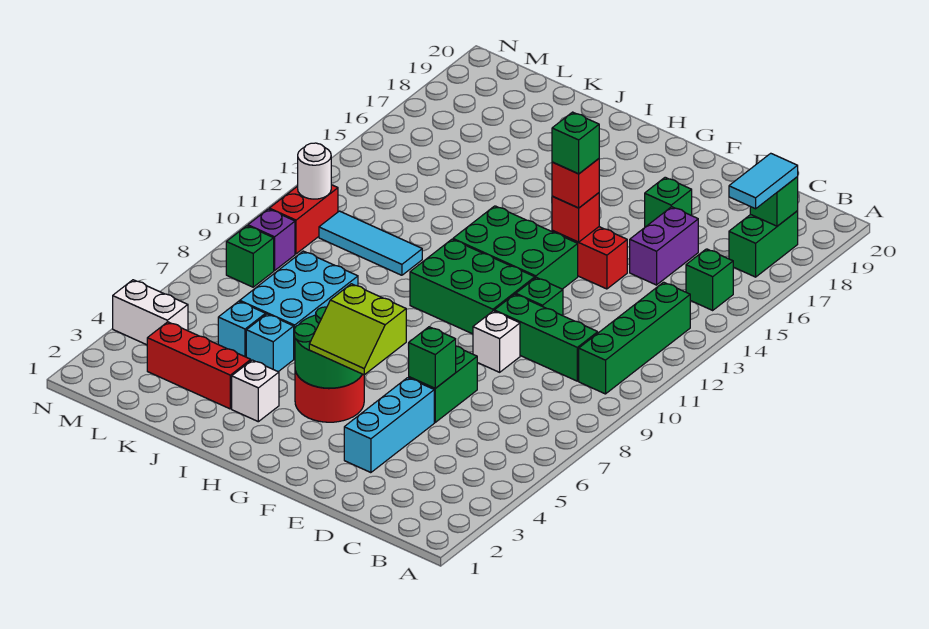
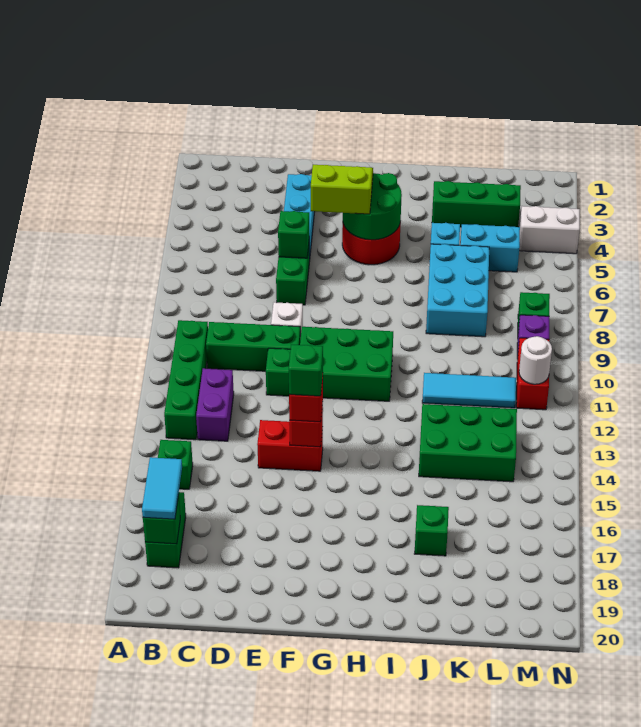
purple 1x2 brick [630,207,698,285] -> purple 1x2 brick moved to [196,368,234,441]
green 1x1 brick [645,177,692,227] -> green 1x1 brick moved to [414,505,449,556]
green 2x3 brick [453,206,578,289] -> green 2x3 brick moved to [419,404,517,482]
white 1x1 brick [232,360,279,422] -> none
red 1x3 brick [147,322,251,409] -> green 1x3 brick [432,181,521,227]
cyan 1x1 brick [218,301,266,357] -> cyan 1x2 brick [460,224,520,272]

